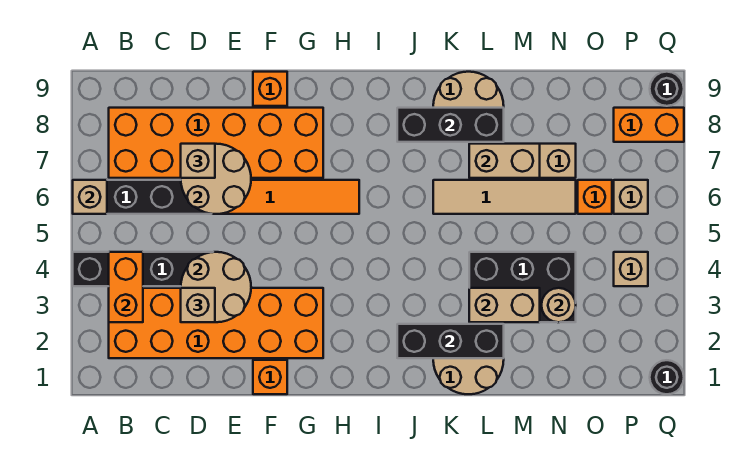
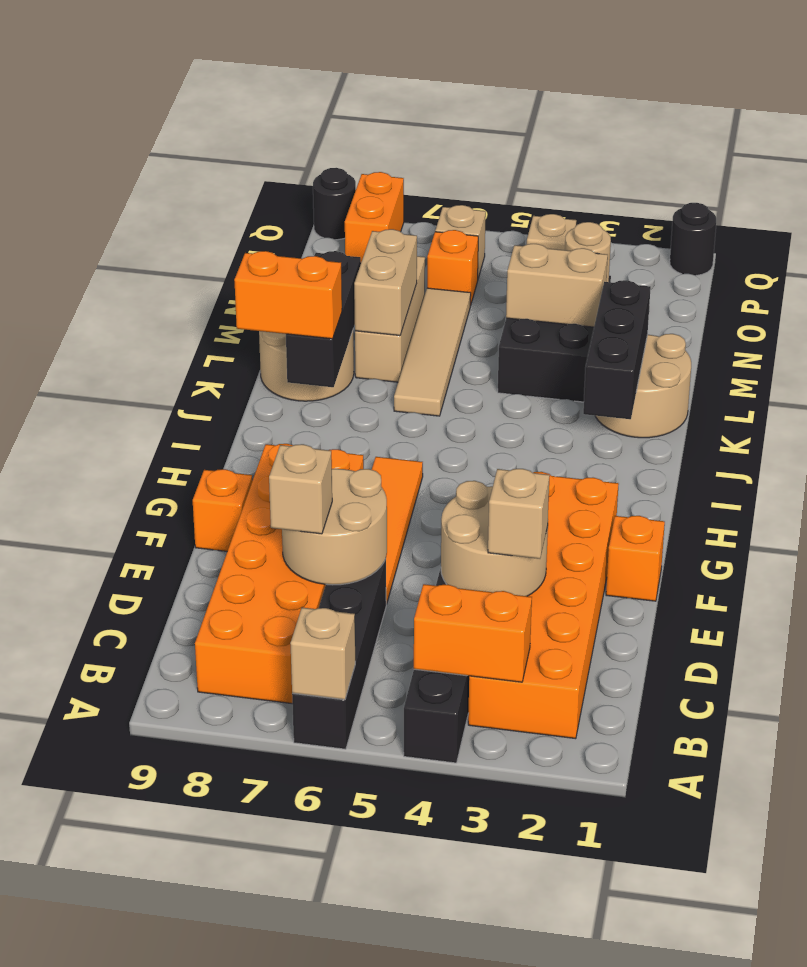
none -> orange 1x2 brick [234,251,342,339]
tan 1x2 brick [469,288,540,322] -> tan 1x2 brick turned to [506,244,608,327]

